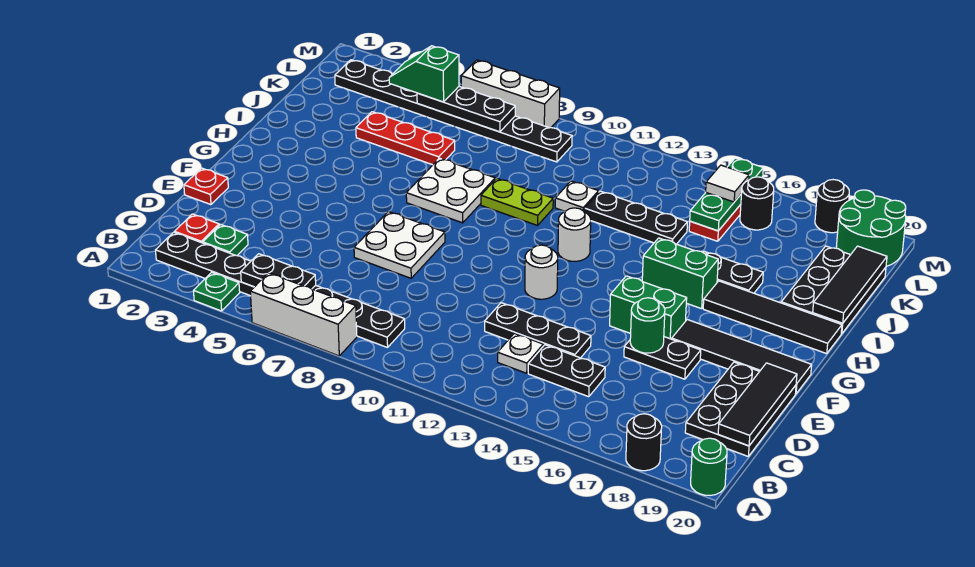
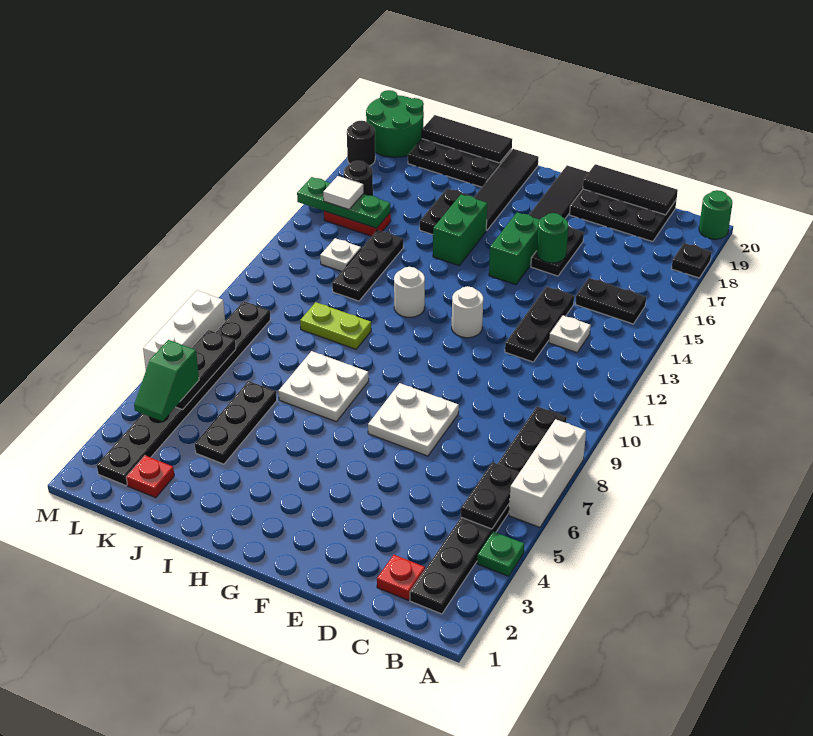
black 1x1 round brick [626,414,662,471] -> black 1x1 plate [672,243,712,278]
green 1x1 plate [203,225,248,256] -> none
black 1x2 plate [528,345,605,397] -> black 1x2 plate turned to [576,278,646,324]
red 1x1 plate [184,168,228,205] -> red 1x1 plate moved to [126,455,174,498]
lime 1x2 plate [481,178,553,225] -> lime 1x2 plate turned to [300,302,371,349]
red 1x3 plate [356,112,455,165] -> black 1x3 plate [195,381,277,464]
white 1x1 plate [555,181,599,212] -> white 1x1 plate moved to [320,238,361,271]

